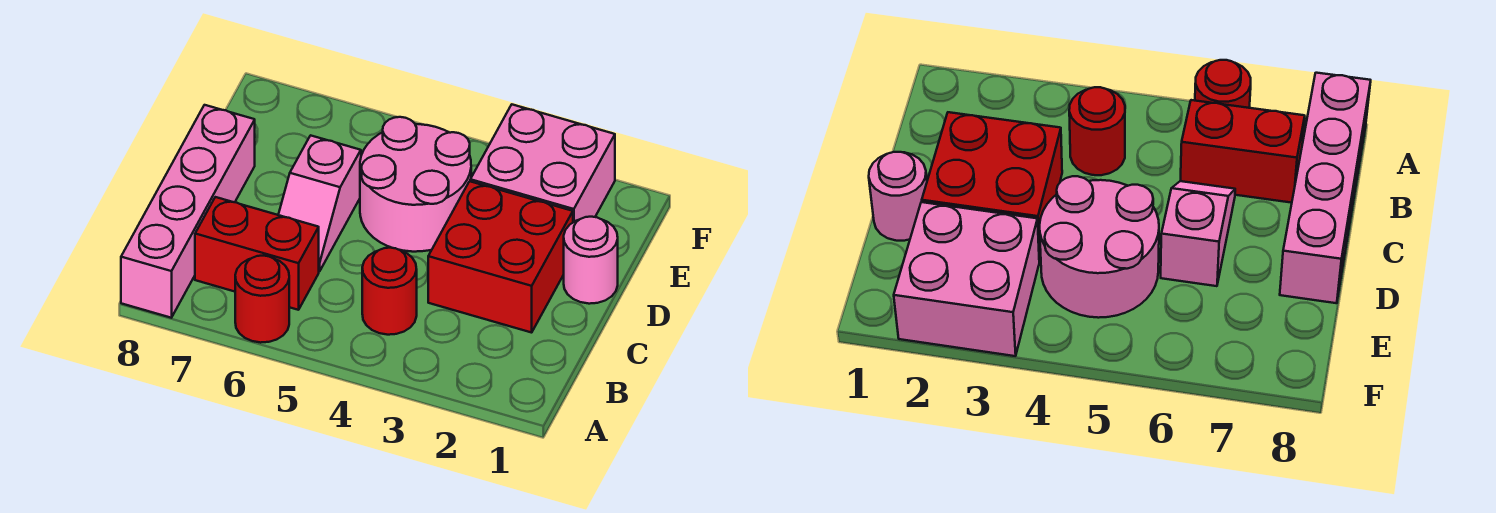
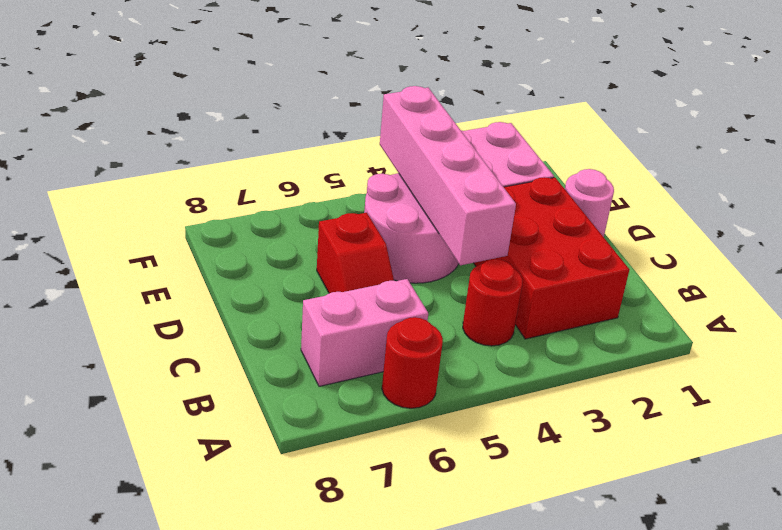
pink 1x4 brick [121,105,255,318] -> pink 1x4 brick moved to [380,86,516,265]
red 1x2 brick [195,197,319,310] -> pink 1x2 brick [301,279,428,386]
red 2x2 brick [428,181,573,333] -> red 2x3 brick [474,177,629,339]
pink 1x2 slope [278,135,361,271] -> red 1x2 slope [317,213,394,293]

